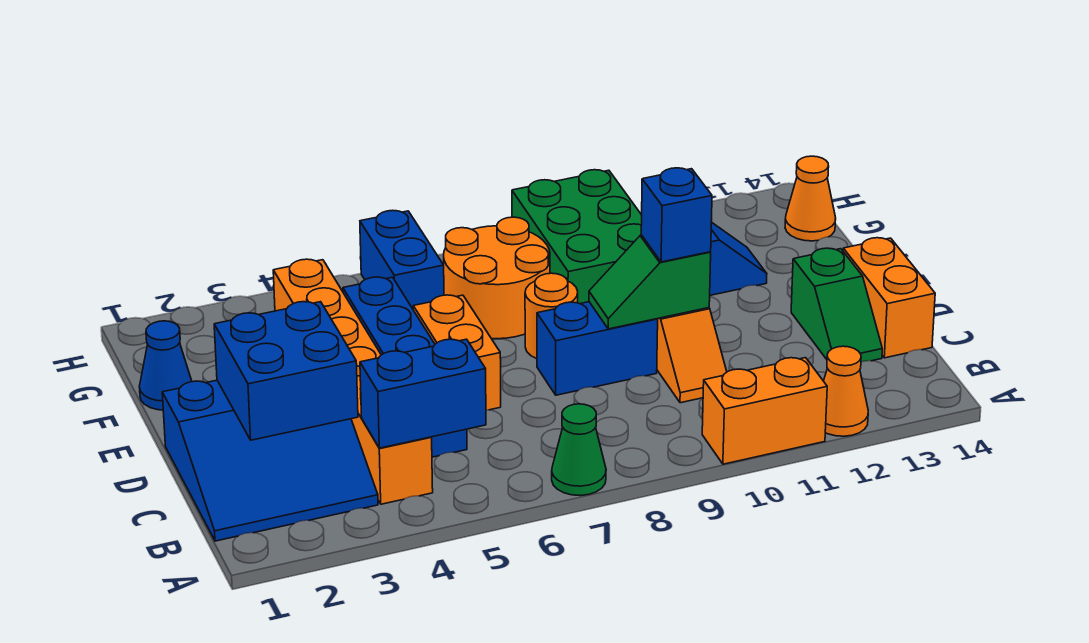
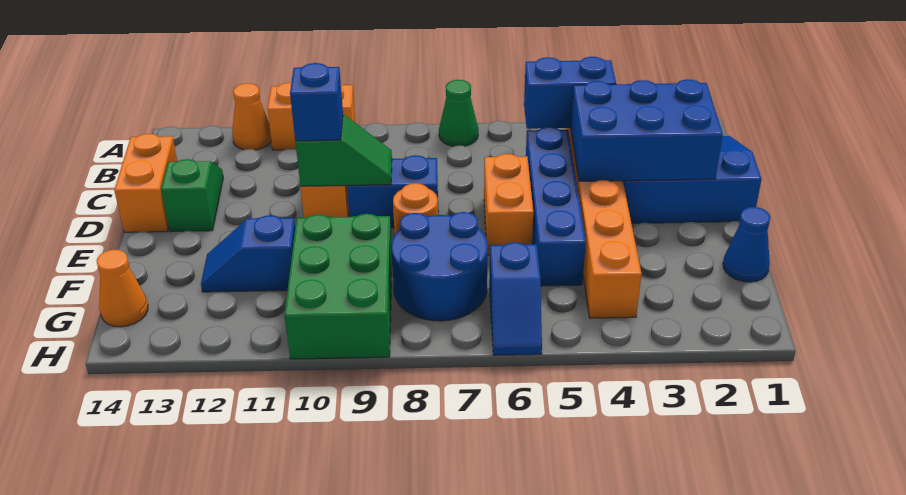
blue 2x2 brick [214,302,358,440] -> blue 2x3 brick [571,79,723,181]
orange 2x2 round brick [444,217,550,339] -> blue 2x2 round brick [391,212,488,321]
blue 1x2 brick [360,210,444,309] -> blue 1x2 slope [489,242,542,355]

